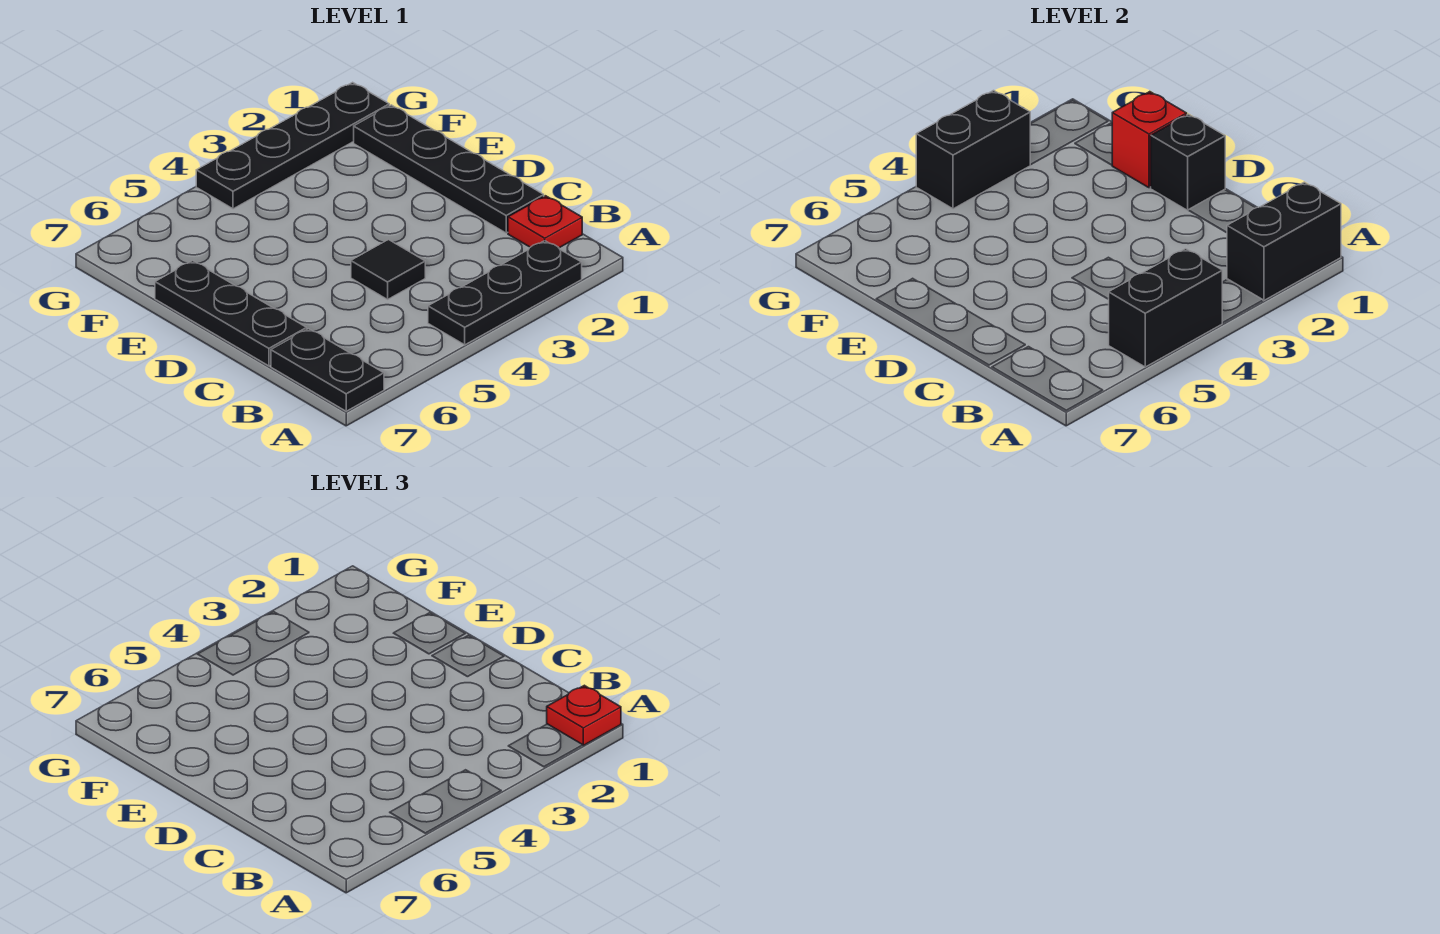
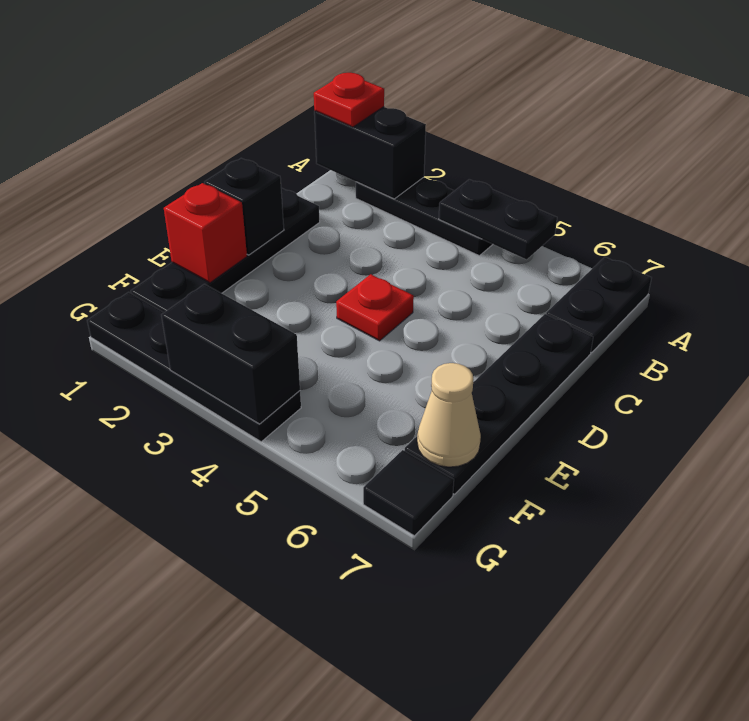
black 1x2 brick [1109,249,1222,367] -> black 1x2 plate [439,179,557,259]
red 1x1 plate [508,196,582,248] -> red 1x1 plate moved to [336,274,414,341]
black 1x1 tile [351,240,425,299] -> black 1x1 tile moved to [363,450,454,536]
black 1x3 plate [155,261,307,366] -> black 1x4 plate [404,314,593,494]
none -> tan 1x1 cone [417,363,481,467]

